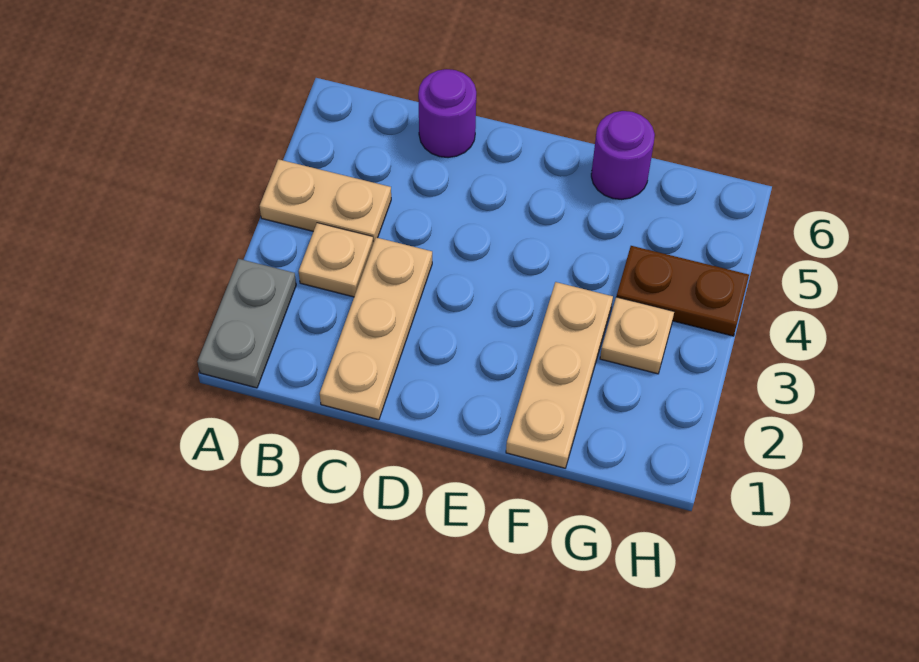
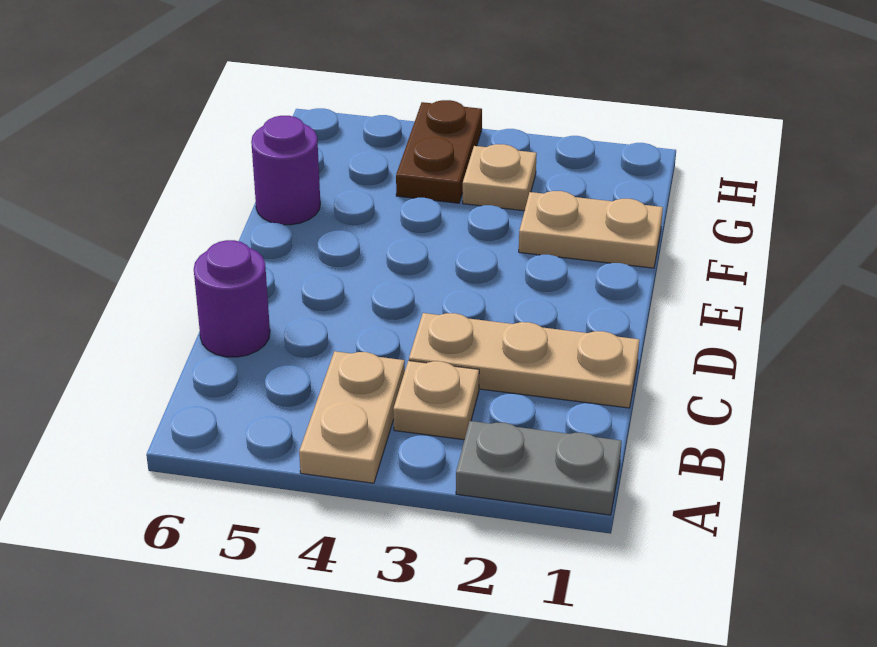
tan 1x3 plate [506,282,613,468] -> tan 1x2 plate [519,191,663,268]

